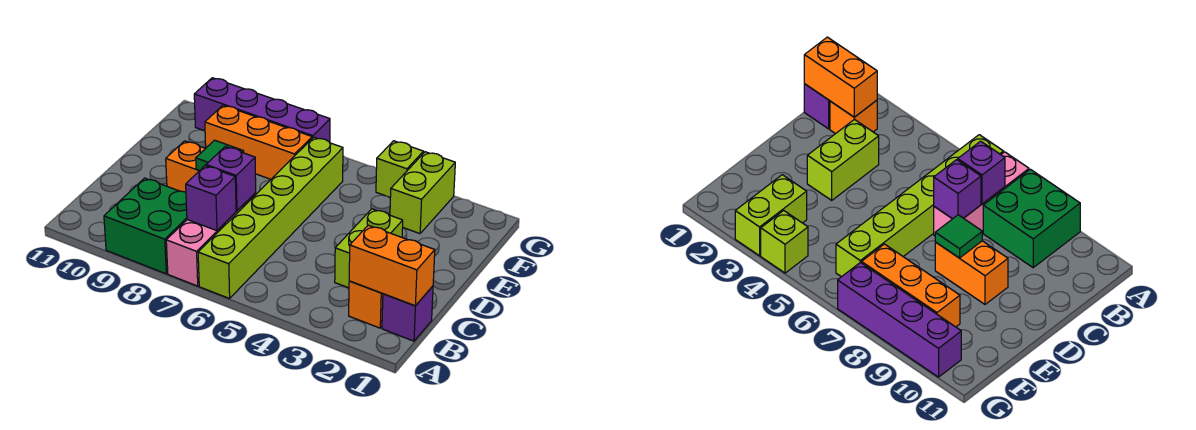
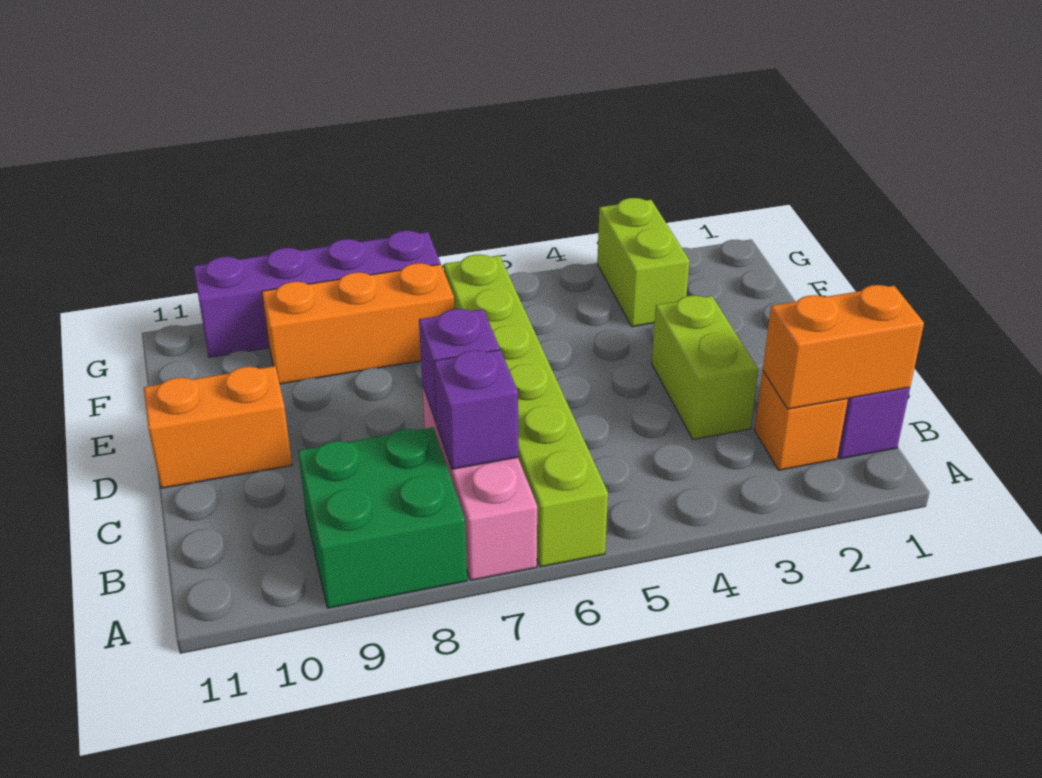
orange 1x2 brick [166,141,206,192] -> orange 1x2 brick moved to [144,366,292,488]
green 1x1 tile [196,140,244,171] -> none
lime 1x1 brick [376,141,424,197] -> none

